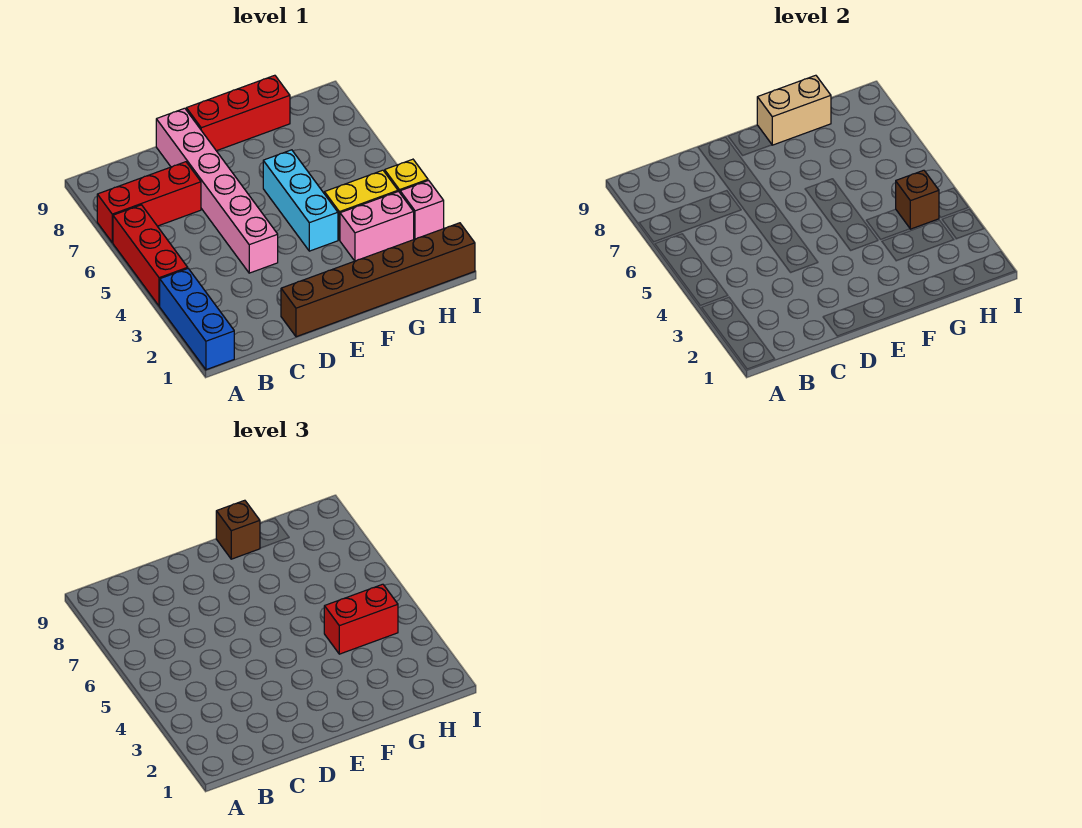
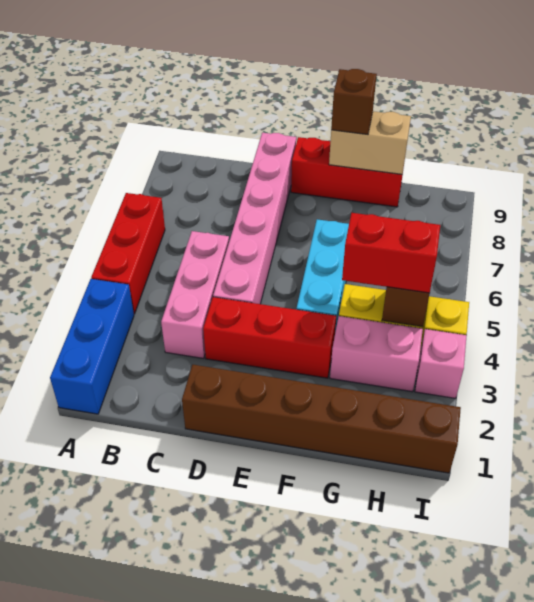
red 1x3 brick [97,162,201,243] -> red 1x3 brick moved to [203,297,336,378]
none -> pink 1x3 brick [161,231,229,358]

